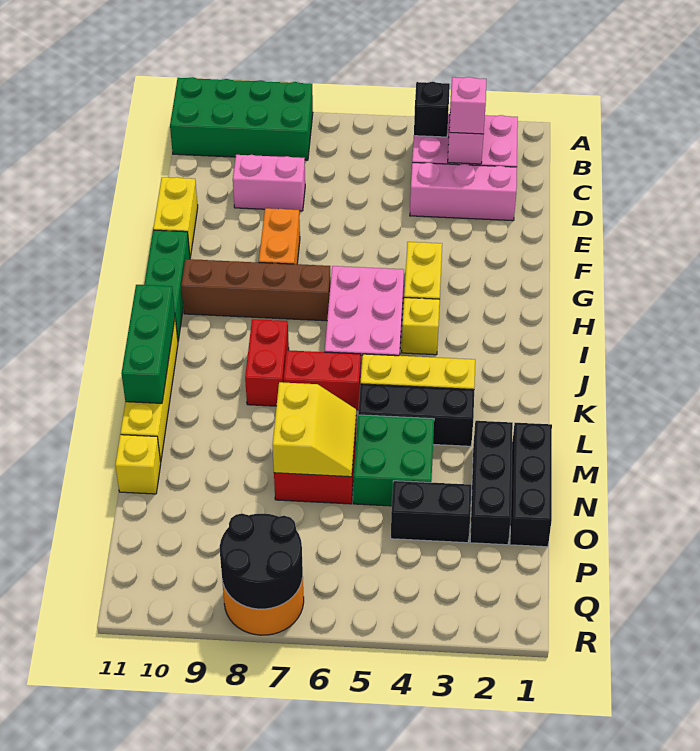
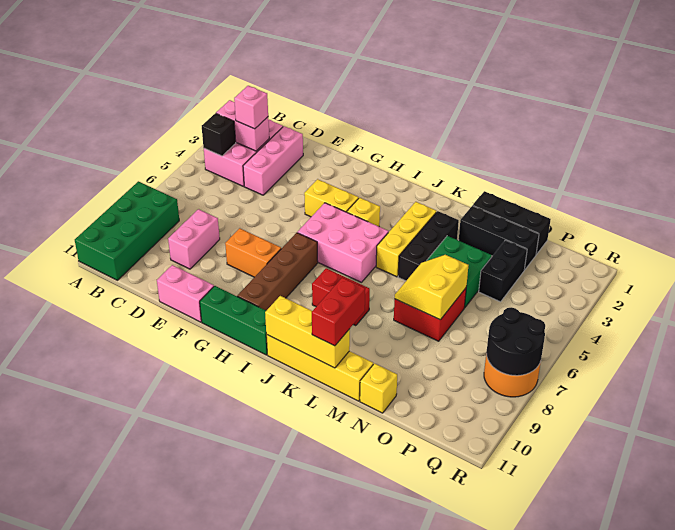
yellow 1x2 brick [153,177,198,257] -> pink 1x2 brick [157,265,214,322]
green 1x3 brick [121,285,175,403] -> yellow 1x3 brick [265,296,350,368]
red 1x2 brick [284,350,361,410] -> red 1x2 brick moved to [312,277,365,346]
yellow 2x2 slope [273,382,356,477] -> yellow 2x2 slope turned to [395,255,469,320]

